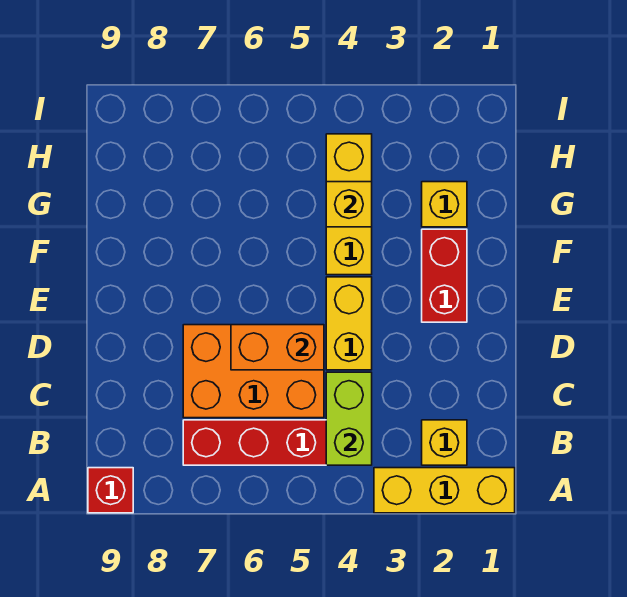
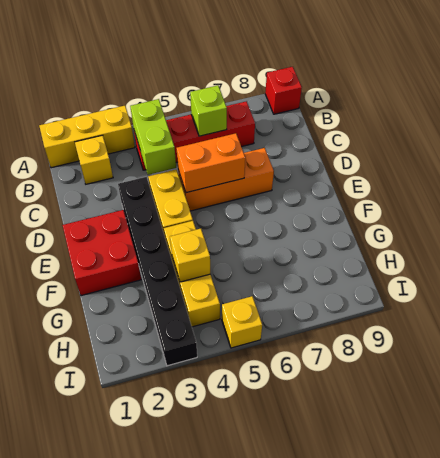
none -> lime 1x1 brick [190,85,227,136]
orange 2x3 brick [183,325,324,418] -> orange 1x3 brick [178,148,274,211]
none -> black 1x6 brick [118,177,197,366]
red 1x2 brick [422,229,467,322] -> red 2x2 brick [63,210,141,296]
yellow 1x1 brick [422,182,467,227] -> yellow 1x1 brick moved to [222,296,262,348]

